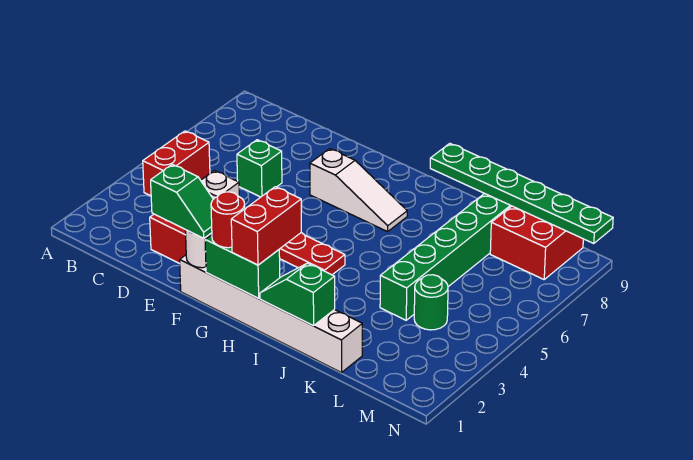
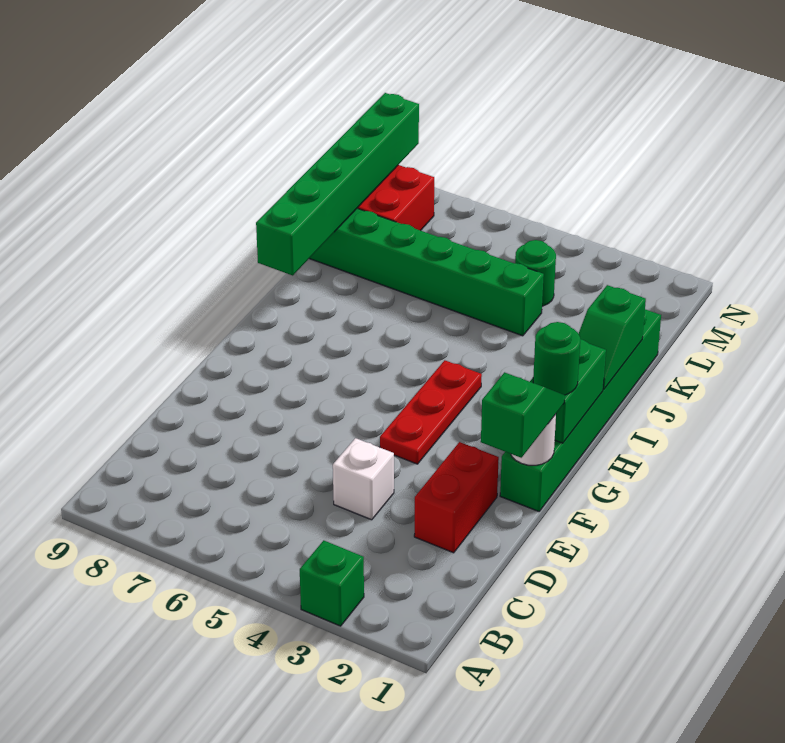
red 1x2 brick [143,131,210,196] -> none
green 1x1 brick [237,140,282,197] -> green 1x1 brick moved to [300,540,364,626]
white 1x6 brick [180,255,362,373] -> green 1x6 brick [500,310,661,511]
white 1x3 slope [310,149,407,232] -> none
red 1x1 round brick [211,192,245,248] -> green 1x1 round brick [533,322,580,395]
red 1x2 brick [231,187,301,265] -> none
green 1x6 plate [430,143,613,244] -> green 1x6 brick [256,93,419,275]

